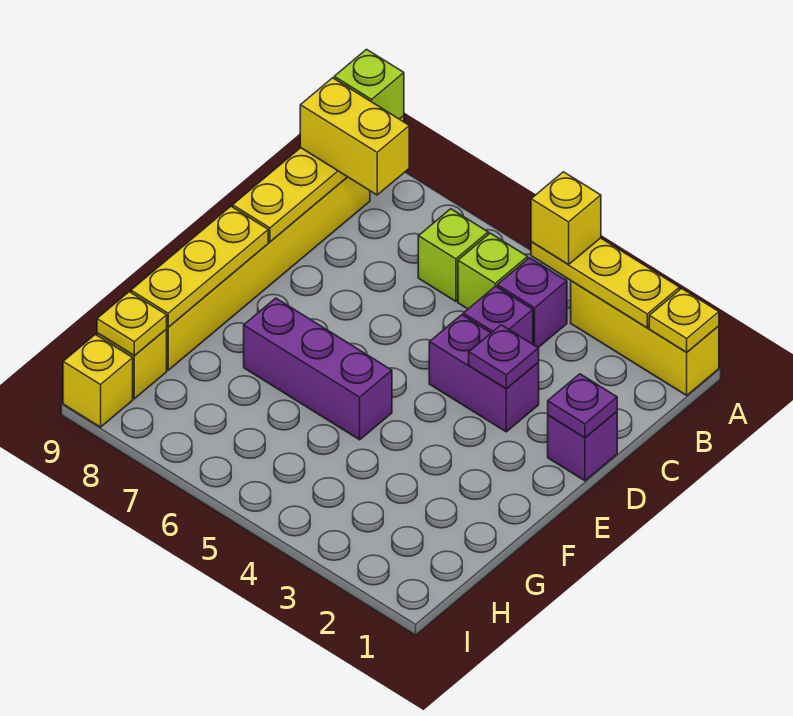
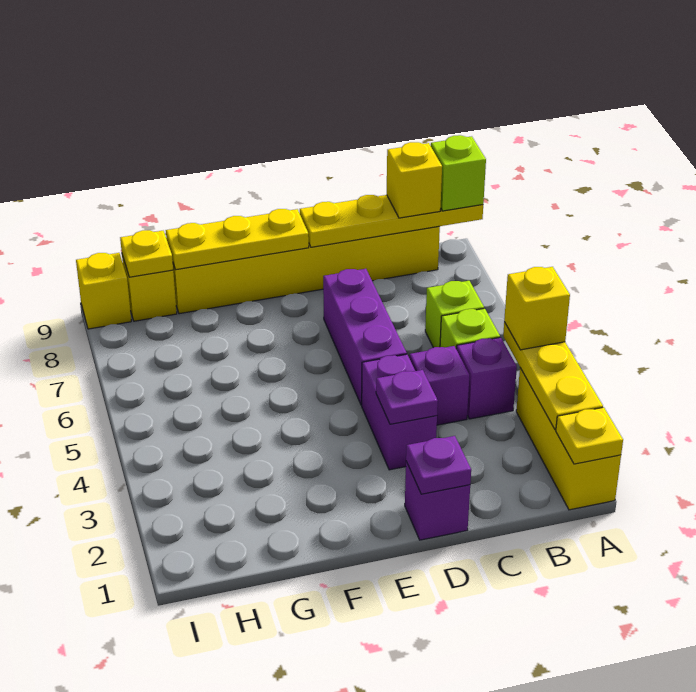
yellow 1x2 brick [300,78,409,195] -> yellow 1x1 brick [387,142,442,218]
purple 1x3 brick [244,298,392,440] -> purple 1x3 brick moved to [323,269,407,405]

